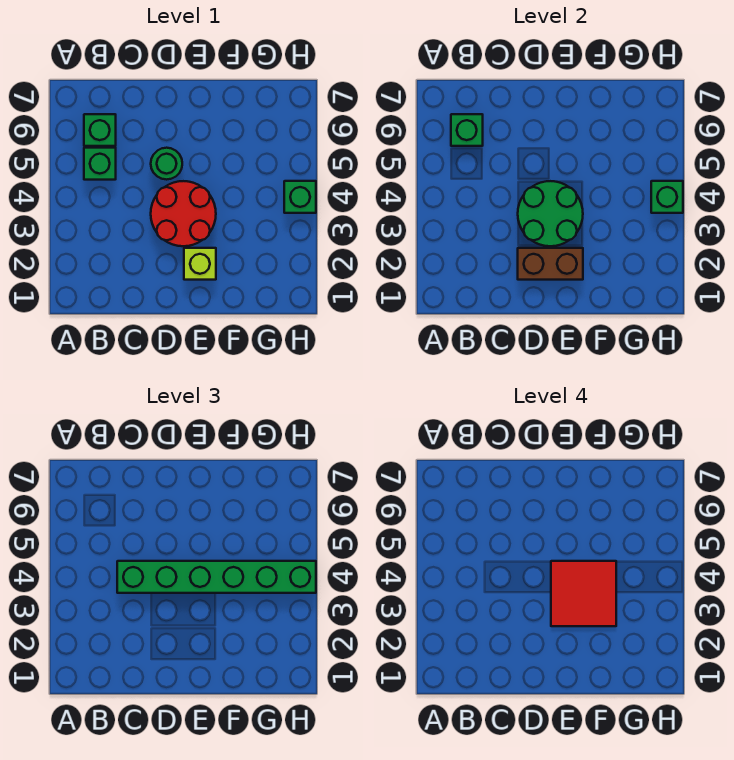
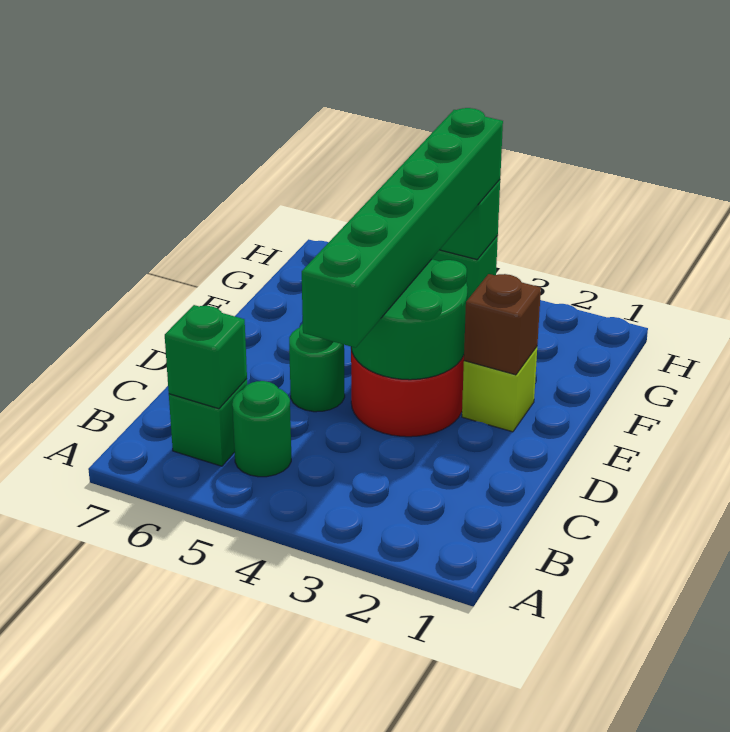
green 1x1 brick [84,148,116,180] -> green 1x1 round brick [232,381,291,477]
brown 1x2 brick [518,248,583,280] -> brown 1x1 brick [464,274,541,375]
red 2x2 tile [551,561,616,626] -> none

